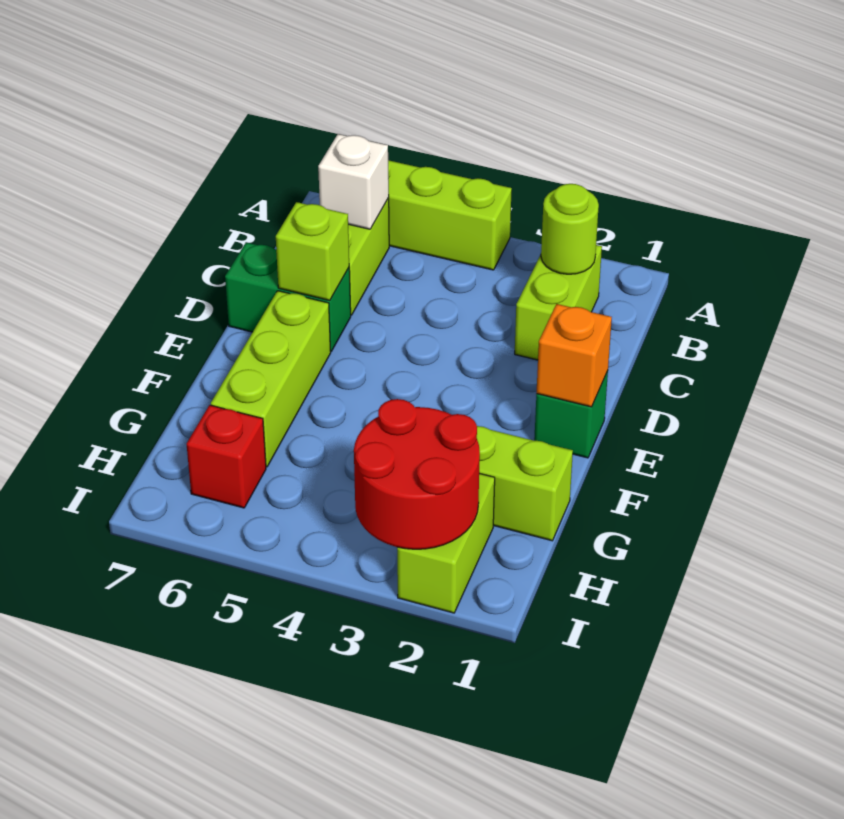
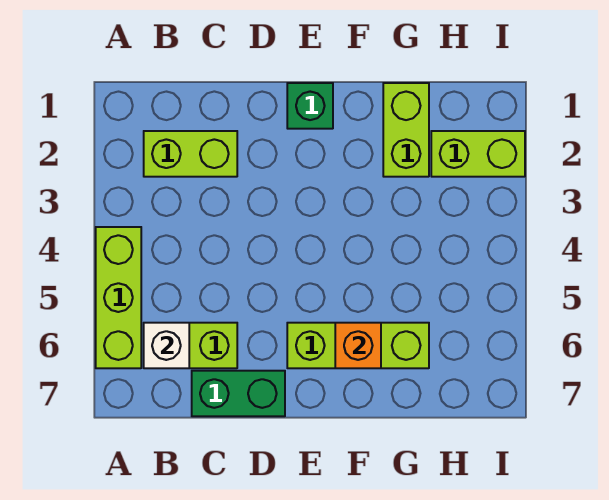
lime 1x1 round brick [541,184,599,274] -> none
green 1x2 brick [225,242,351,351] -> green 1x2 brick turned to [192,371,285,416]
lime 1x1 brick [276,202,349,300] -> none
orange 1x1 brick [536,304,612,407] -> orange 1x1 brick moved to [335,323,381,368]
red 2x2 round brick [354,399,480,549] -> none
red 1x1 brick [187,405,266,508] -> none

